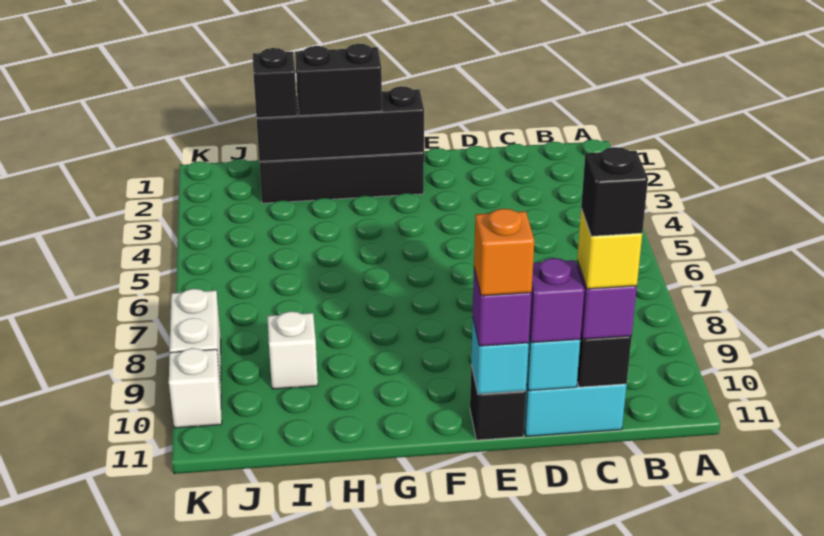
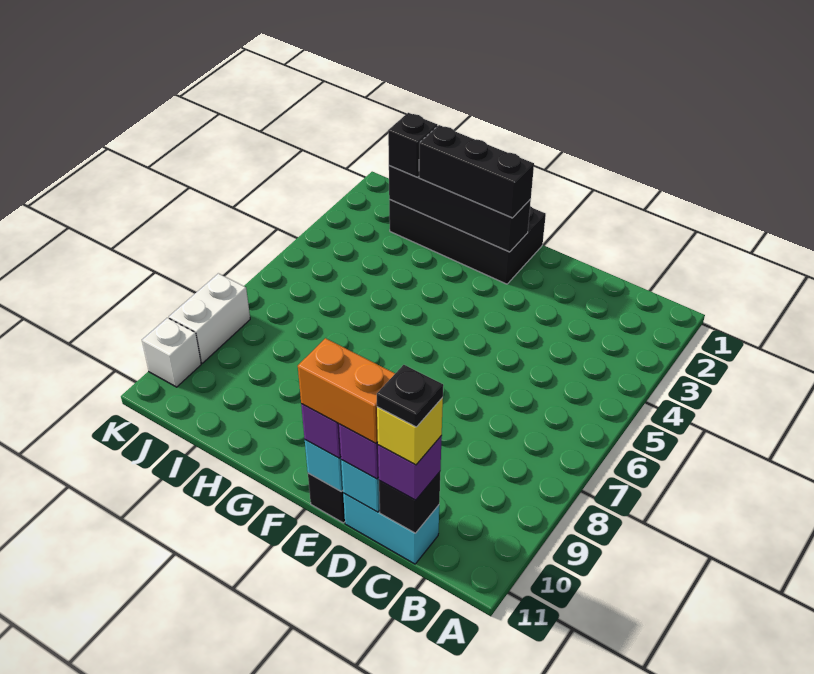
black 1x1 brick [581,147,648,236] -> black 1x1 plate [377,365,443,427]
orange 1x1 brick [474,209,534,296] -> orange 1x2 brick [298,338,395,443]
black 1x2 brick [295,44,382,116] -> black 1x3 brick [419,125,534,218]
white 1x1 brick [267,311,318,389] -> none

